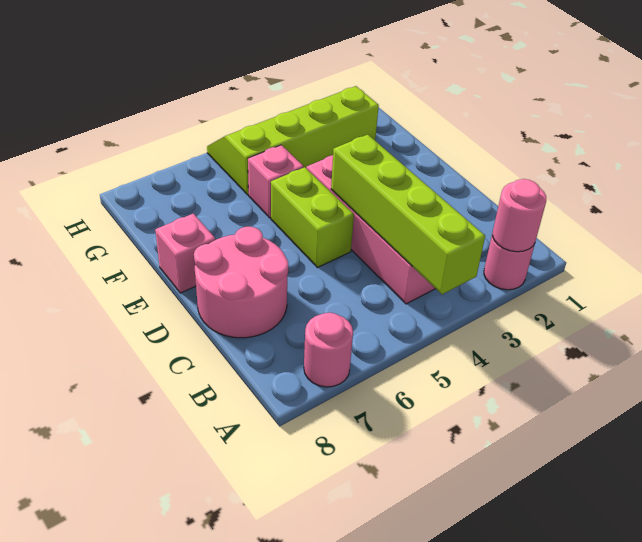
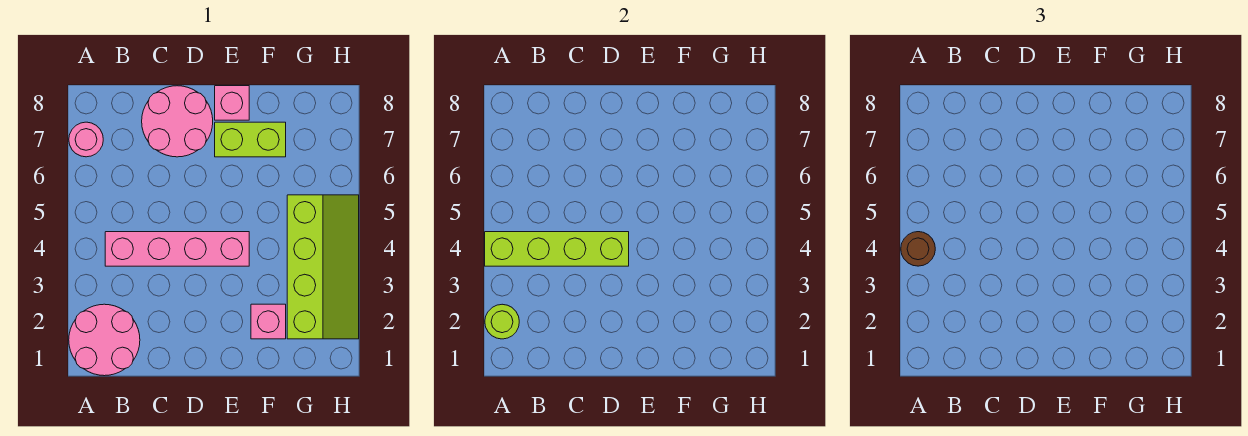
pink 1x1 round brick [484,233,535,290] -> pink 2x2 round brick [69,304,140,376]
pink 1x1 round brick [492,179,546,252] -> lime 1x1 round brick [485,304,519,339]
none -> brown 1x1 round brick [901,232,935,266]
lime 1x2 brick [271,167,354,268] -> lime 1x2 brick moved to [215,122,286,157]
pink 1x1 brick [248,145,304,218] -> pink 1x1 brick moved to [251,304,286,339]

